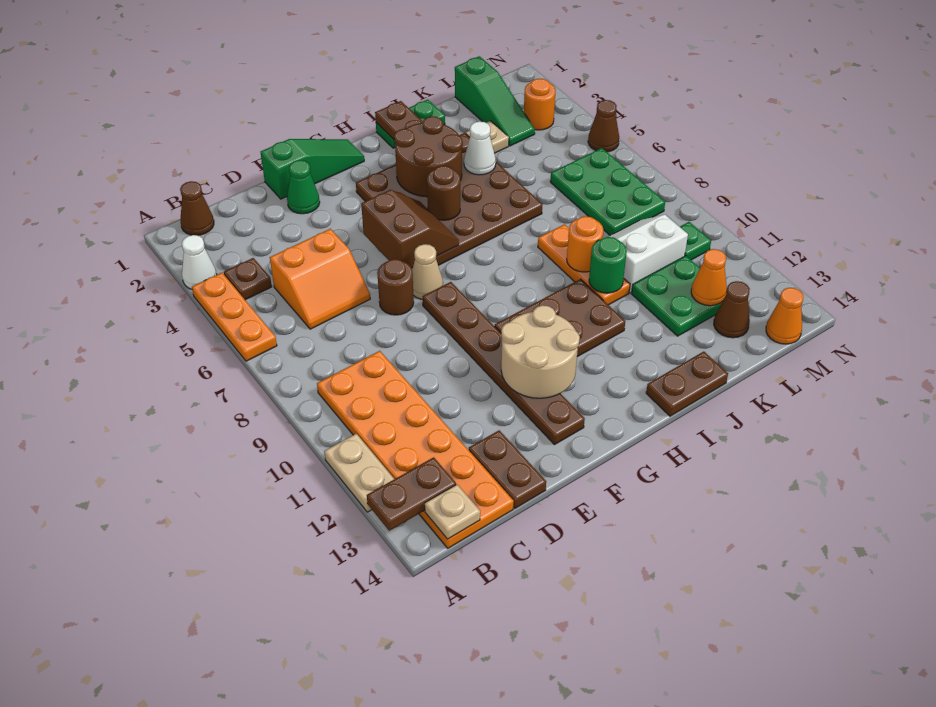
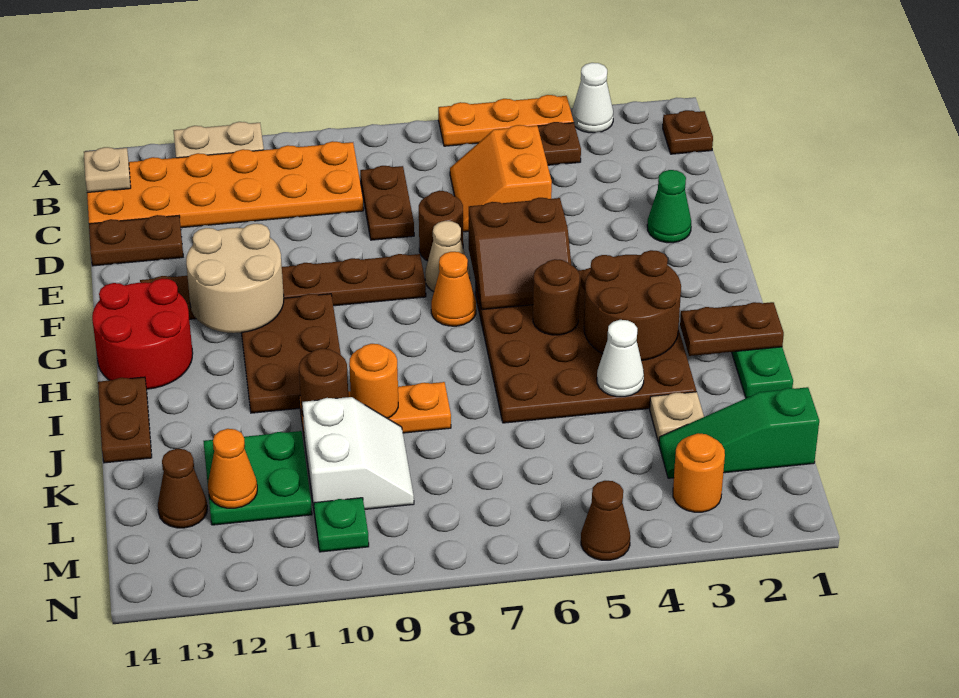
brown 1x2 plate [367,457,456,531] -> brown 1x2 plate moved to [360,166,414,240]
brown 1x1 cone [180,181,214,235] -> brown 1x1 plate [663,110,713,154]
green 1x3 slope [261,139,364,199] -> none
none -> red 2x2 round brick [92,278,193,389]
green 1x1 round brick [589,237,627,293] -> brown 1x1 round brick [299,348,348,415]
green 2x3 plate [550,148,665,235] -> none
orange 1x1 cone [766,288,803,344] -> orange 1x1 cone moved to [431,252,476,326]

